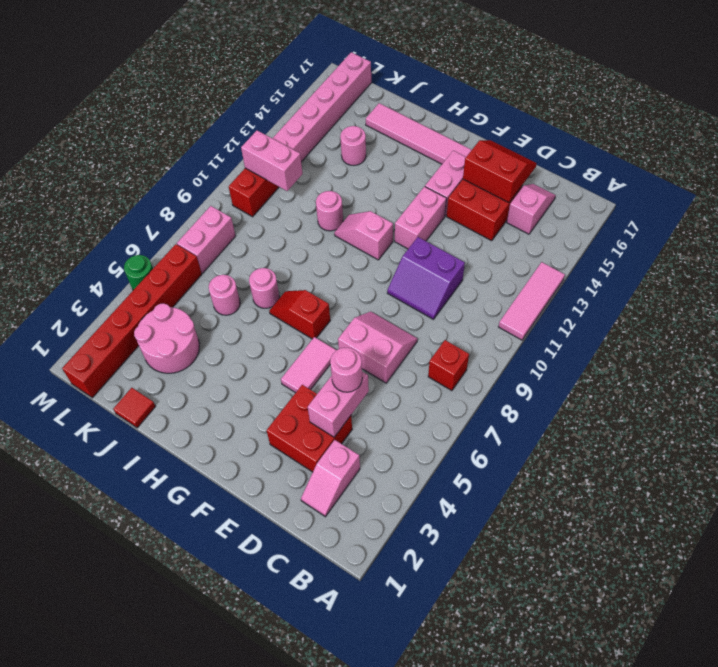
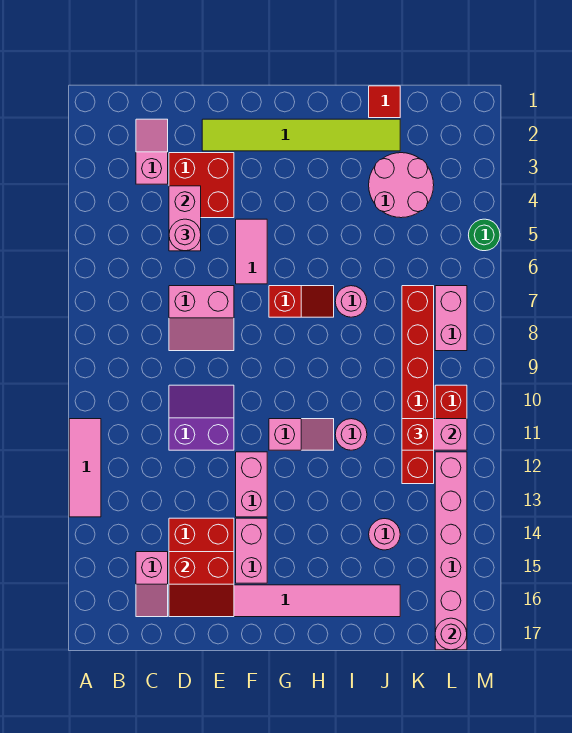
red 1x1 brick [428,340,469,391] -> red 1x1 brick moved to [402,419,434,450]
none -> lime 1x6 tile [202,119,400,151]
pink 1x1 round brick [209,275,240,315] -> pink 1x1 round brick moved to [435,618,467,650]
red 1x6 brick [62,244,202,398] -> red 1x6 brick moved to [402,286,434,484]

